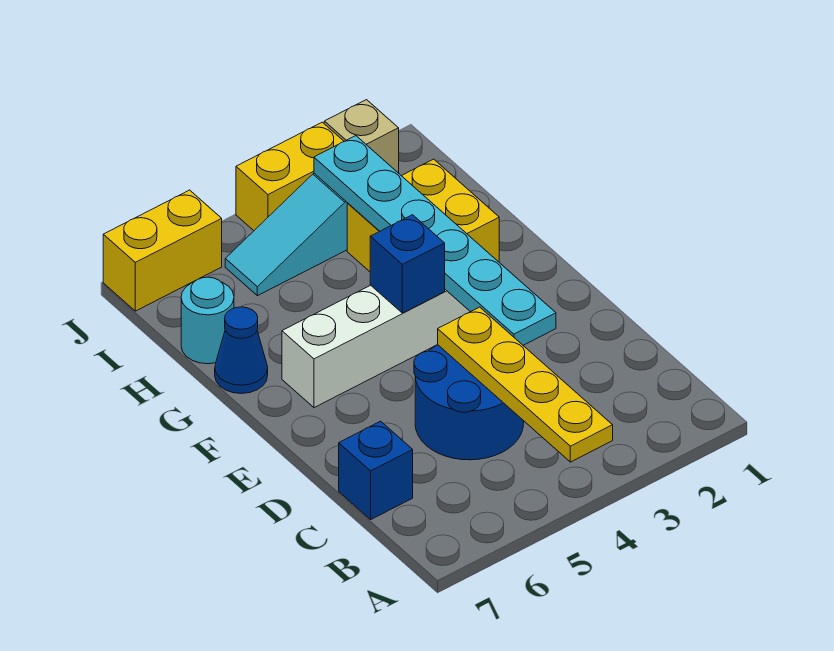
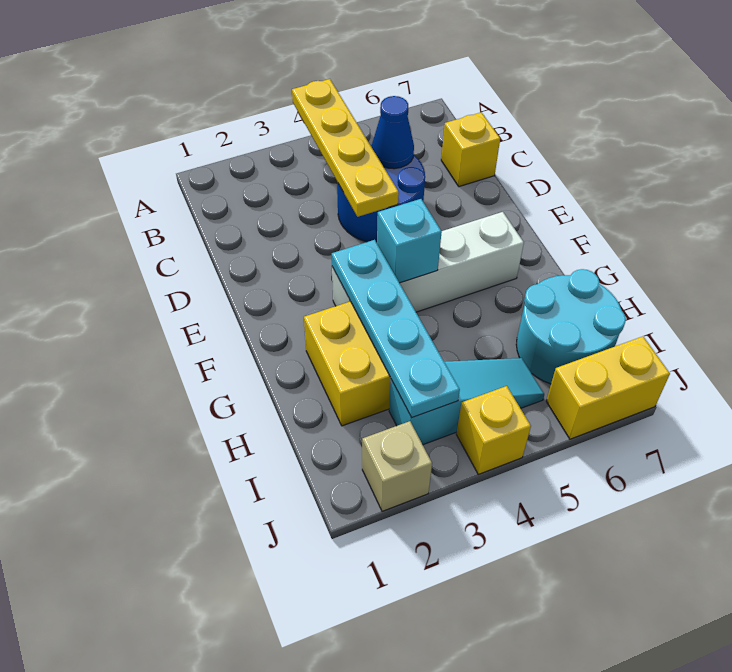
blue 1x1 brick [339,421,413,519] -> yellow 1x1 brick [441,112,500,187]
cyan 1x6 plate [314,136,556,345] -> cyan 1x4 plate [332,240,460,417]
blue 1x1 brick [370,215,445,313] -> cyan 1x1 brick [377,199,442,283]
blue 1x1 cone [215,307,268,394] -> blue 1x1 cone moved to [372,96,414,169]
cyan 1x1 round brick [181,277,234,364] -> cyan 2x2 round brick [516,269,626,384]
yellow 1x2 brick [236,122,344,231] -> yellow 1x1 brick [456,386,531,474]

